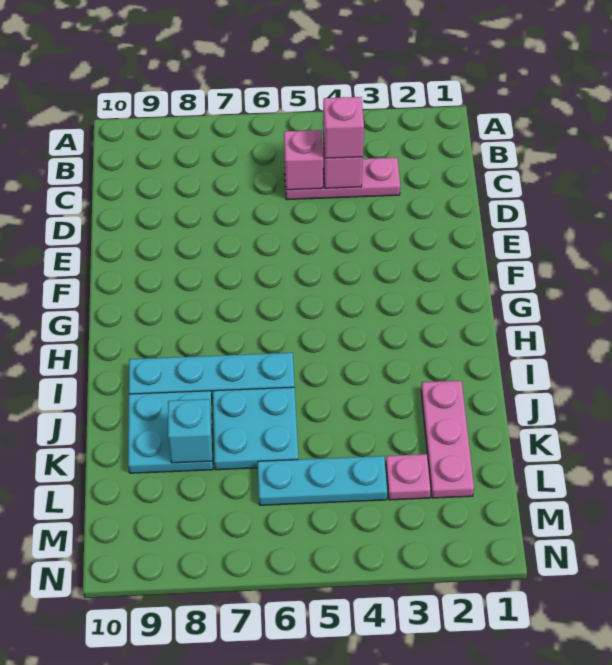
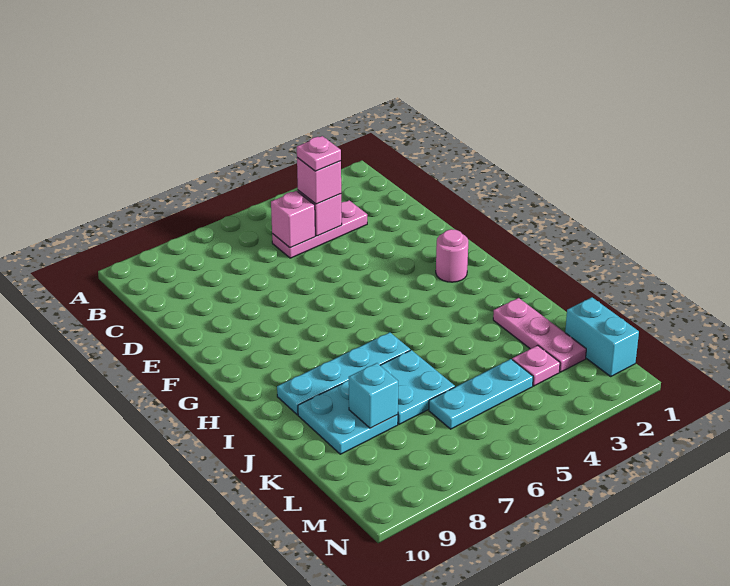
none -> pink 1x1 plate [297,136,341,171]
none -> pink 1x1 round brick [436,229,468,282]
none -> cyan 1x2 brick [565,297,639,376]

